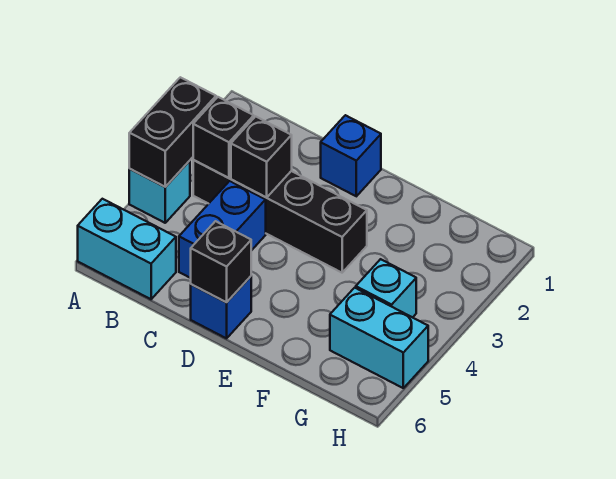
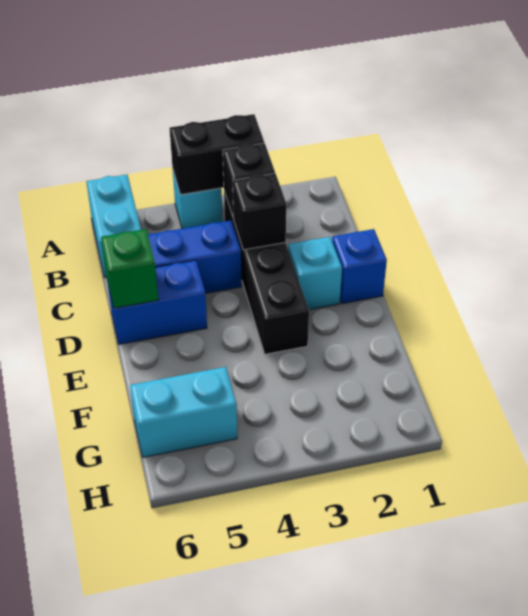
blue 1x1 brick [191,276,251,338] -> blue 1x2 brick [107,260,207,344]
black 1x1 brick [191,221,251,302] -> green 1x1 brick [101,229,158,308]
cyan 1x1 brick [356,259,416,317] -> cyan 1x1 brick moved to [288,237,342,310]
cyan 1x2 brick [330,288,428,388] -> cyan 1x2 brick turned to [130,367,237,457]

